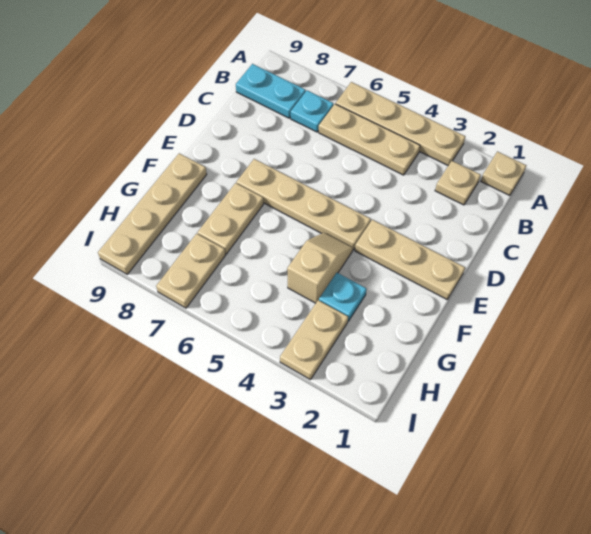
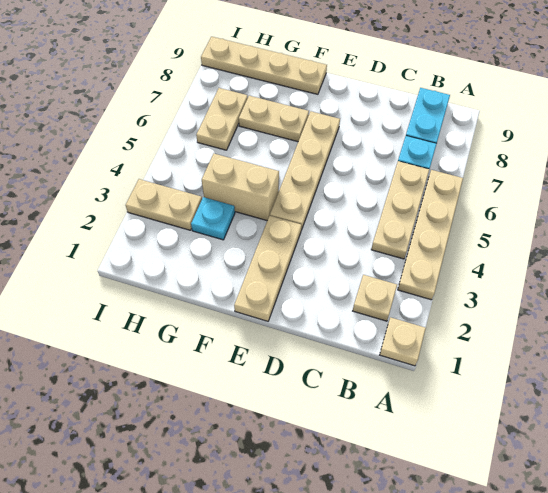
tan 1x2 slope [287,233,353,303] -> tan 1x2 brick [202,154,279,220]
tan 1x2 plate [156,234,225,308] -> tan 1x2 plate turned to [196,88,248,150]

